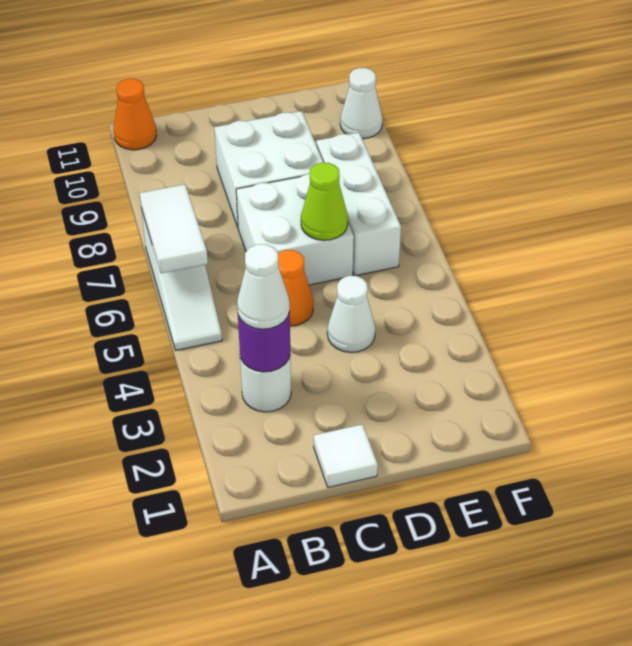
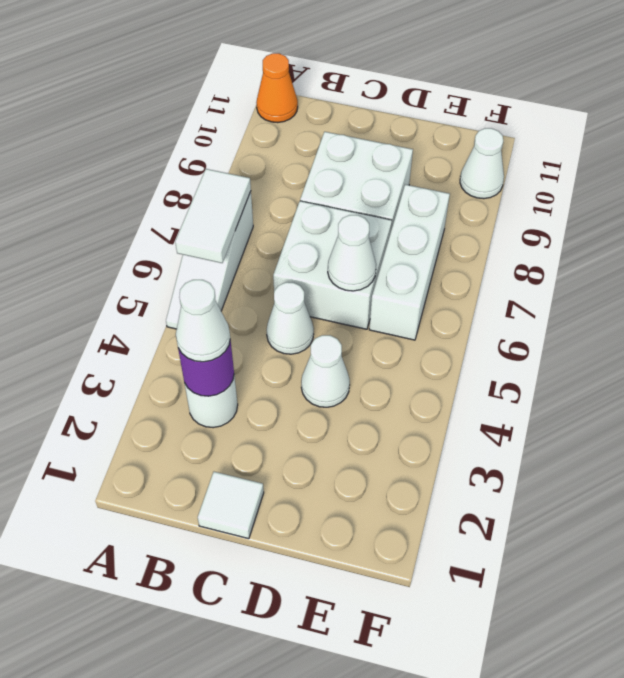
orange 1x1 cone [278,250,313,326] -> white 1x1 cone [267,282,314,354]
lime 1x1 cone [301,163,348,240] -> white 1x1 cone [328,215,376,291]

